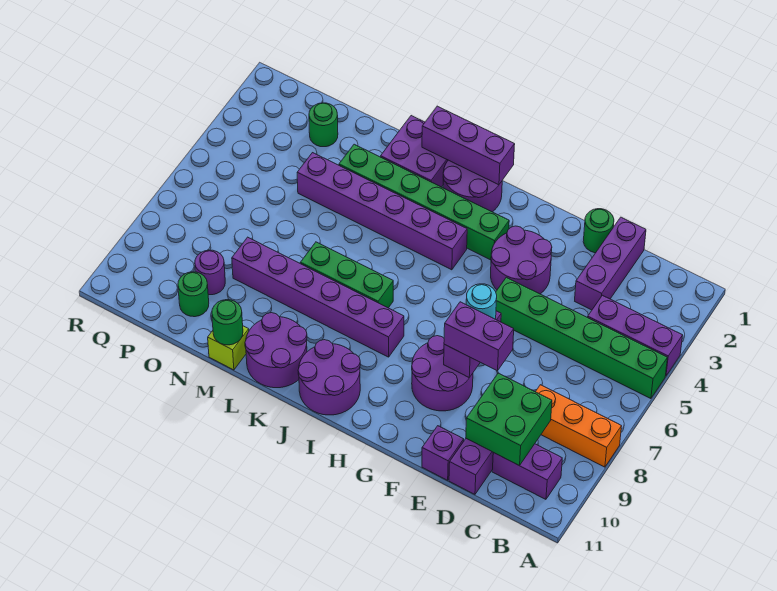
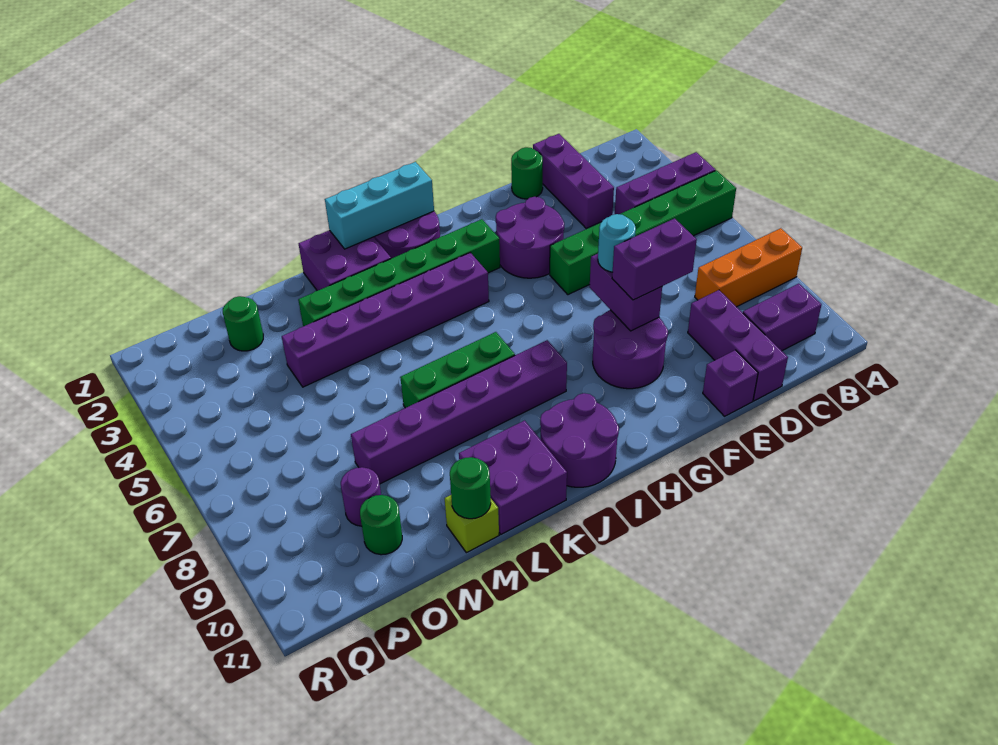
green 2x2 brick [466,373,552,465] -> none
purple 1x3 brick [422,106,515,185] -> cyan 1x3 brick [325,162,434,249]
purple 2x2 round brick [245,313,307,388] -> purple 2x2 brick [459,421,567,534]

